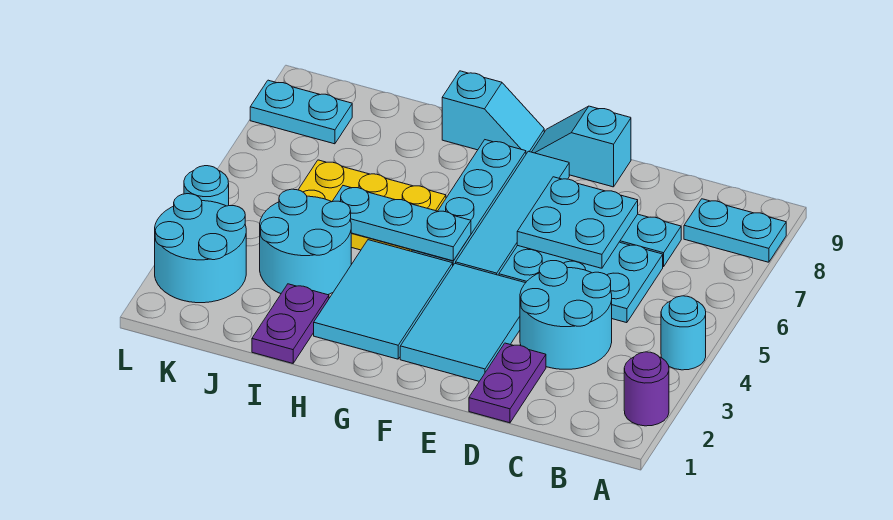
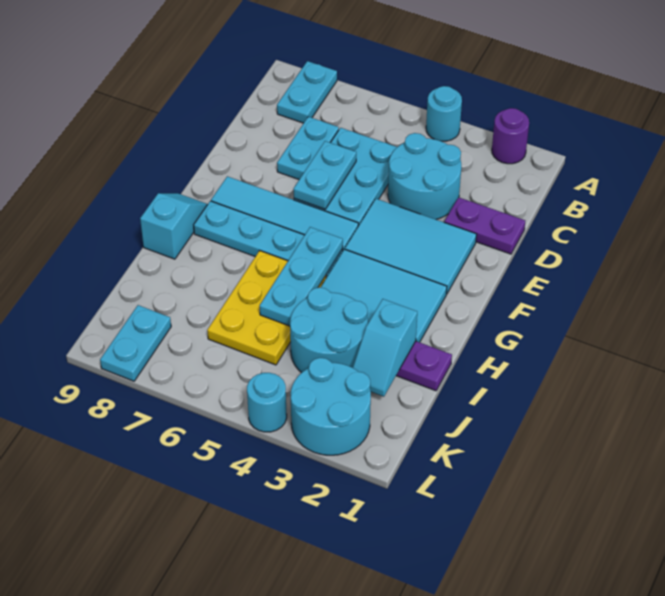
cyan 2x2 plate [517,177,638,268] -> cyan 1x2 plate [294,141,356,209]
cyan 1x2 slope [532,106,631,187] -> cyan 1x2 slope moved to [353,299,417,397]

